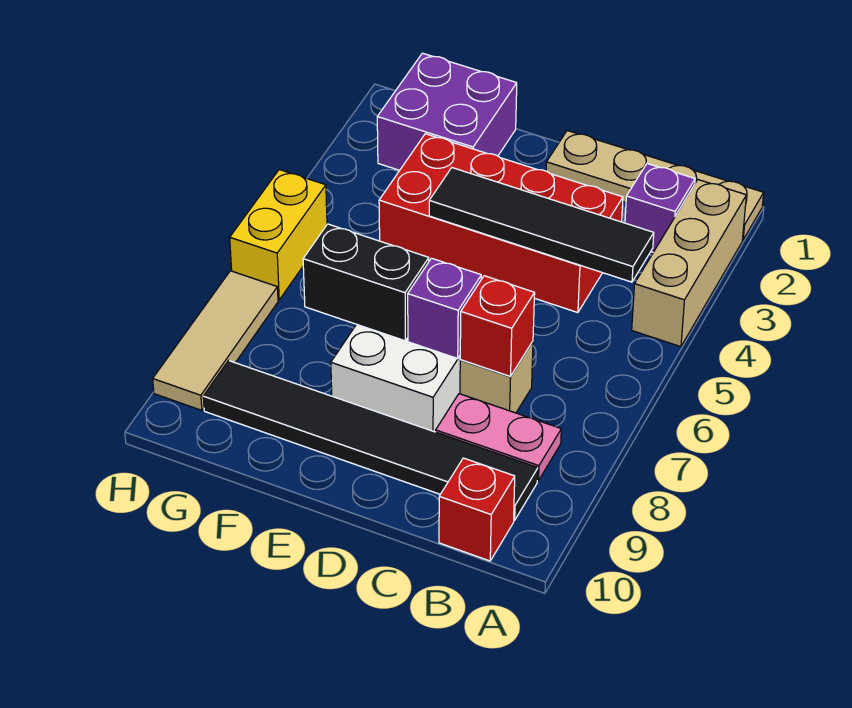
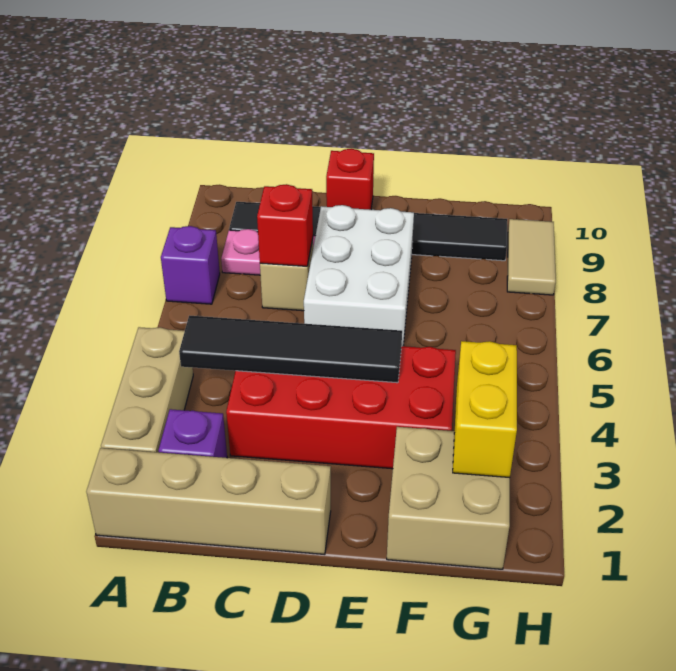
tan 1x4 plate [546,131,764,240] -> tan 1x4 brick [86,448,331,554]
red 1x1 brick [439,458,515,561] -> red 1x1 brick moved to [326,149,374,210]
purple 1x1 brick [408,258,481,358] -> purple 1x1 brick moved to [161,226,220,304]
black 1x2 brick [303,224,429,341] -> none
purple 2x2 brick [377,53,517,170] -> tan 2x2 brick [387,427,510,569]
yellow 1x2 brick [230,170,327,300] -> yellow 1x2 brick moved to [453,341,517,478]
tan 1x3 tile [153,271,278,410] -> tan 1x2 tile [507,219,556,295]

